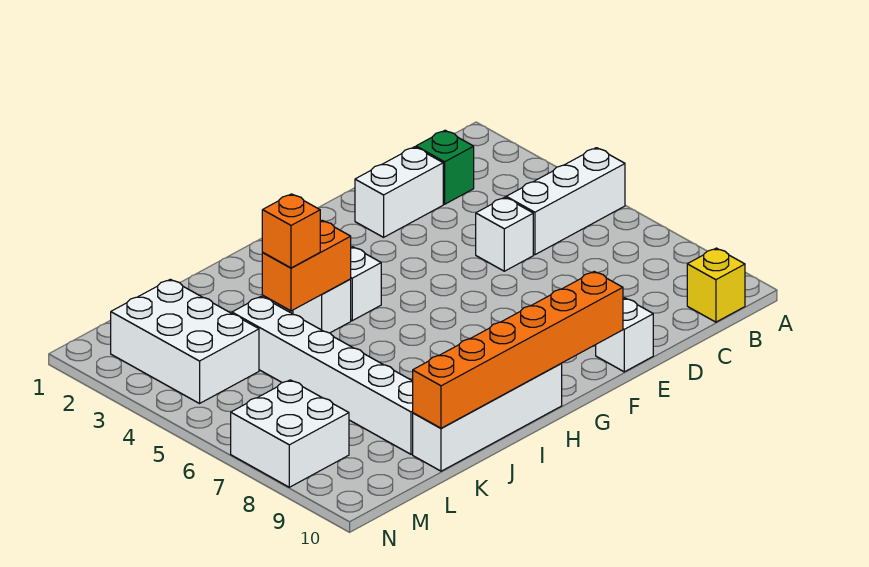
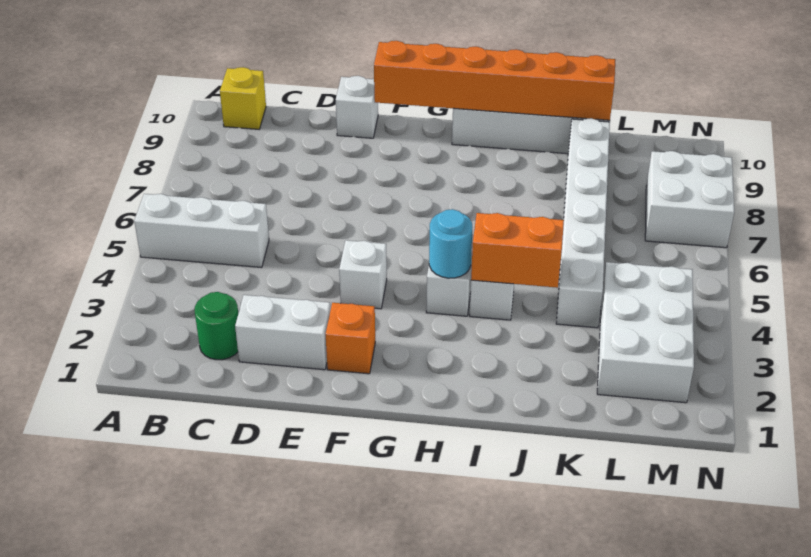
green 1x1 brick [416,130,474,204] -> green 1x1 round brick [195,292,238,360]
white 1x1 brick [476,197,533,271] -> white 1x1 brick moved to [339,240,387,309]
none -> cyan 1x1 round brick [429,209,472,278]
orange 1x1 brick [262,194,320,268] -> orange 1x1 brick moved to [326,303,375,374]

